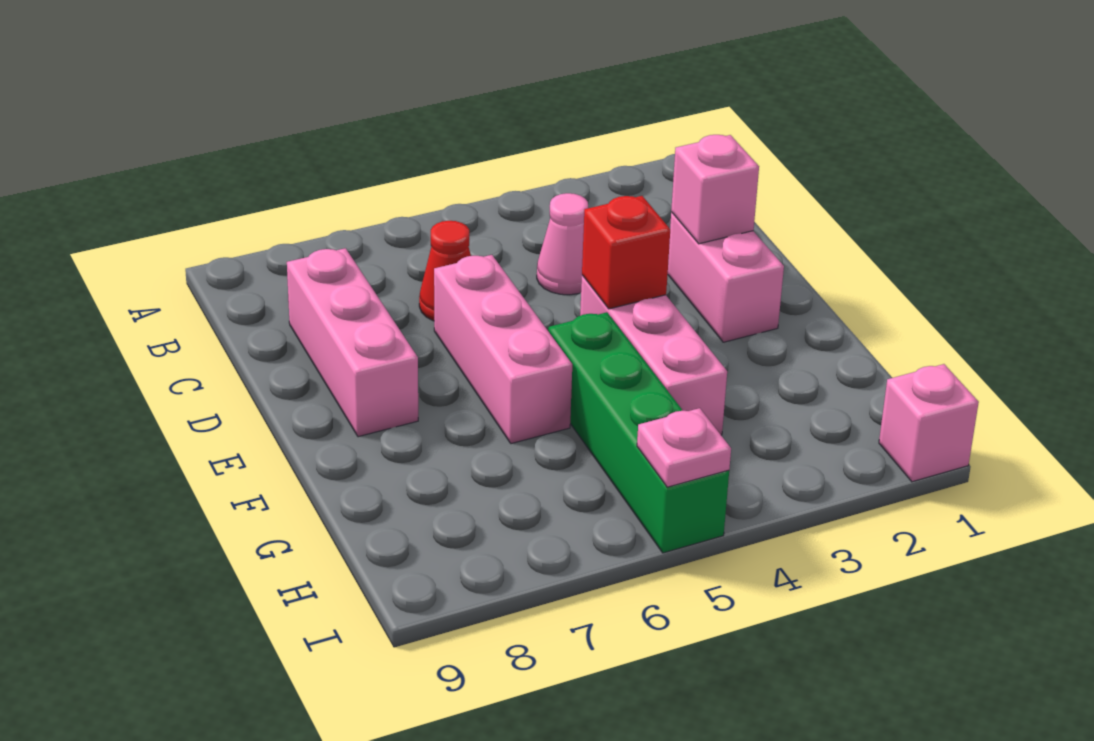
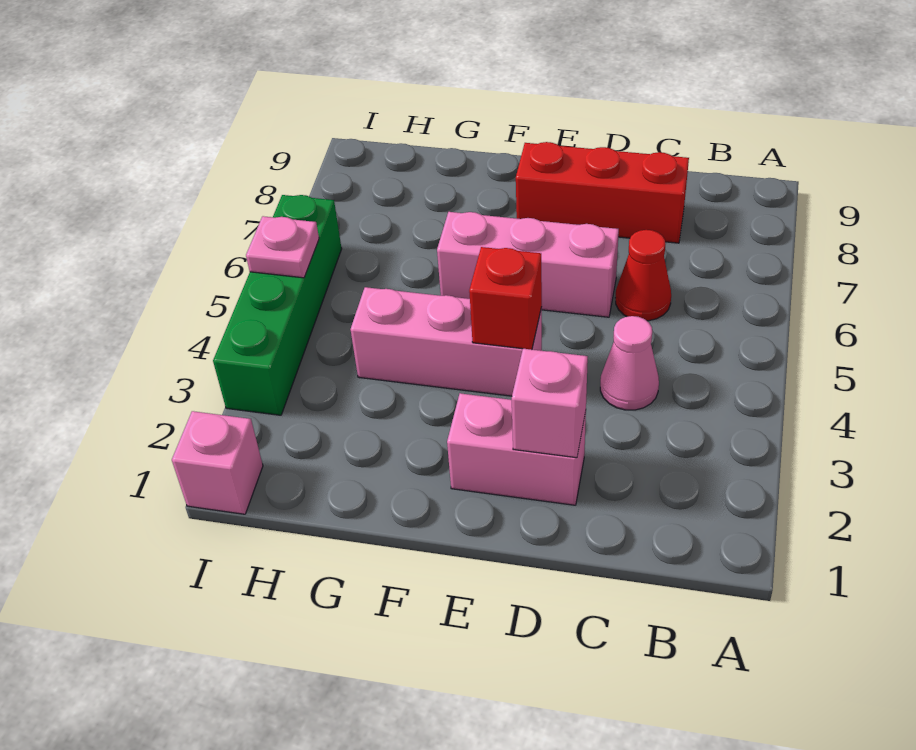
pink 1x3 brick [287,248,418,437] -> red 1x3 brick [516,142,689,243]
green 1x4 brick [548,312,729,553] -> green 1x4 brick turned to [213,195,342,415]

